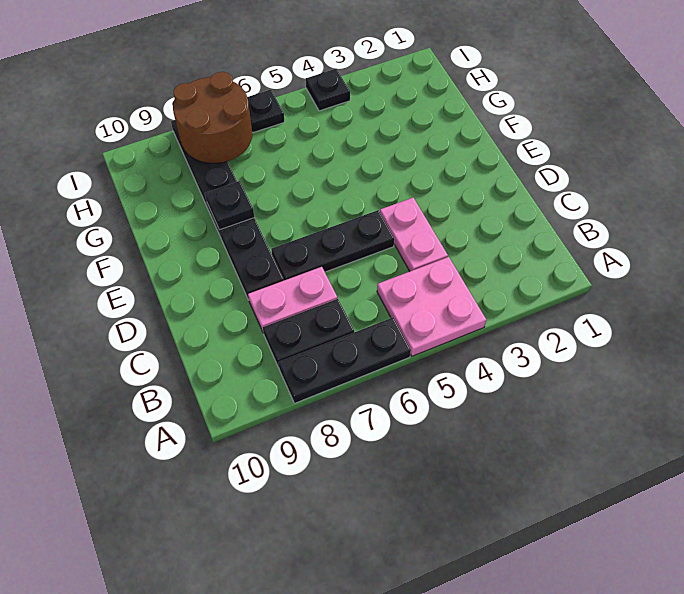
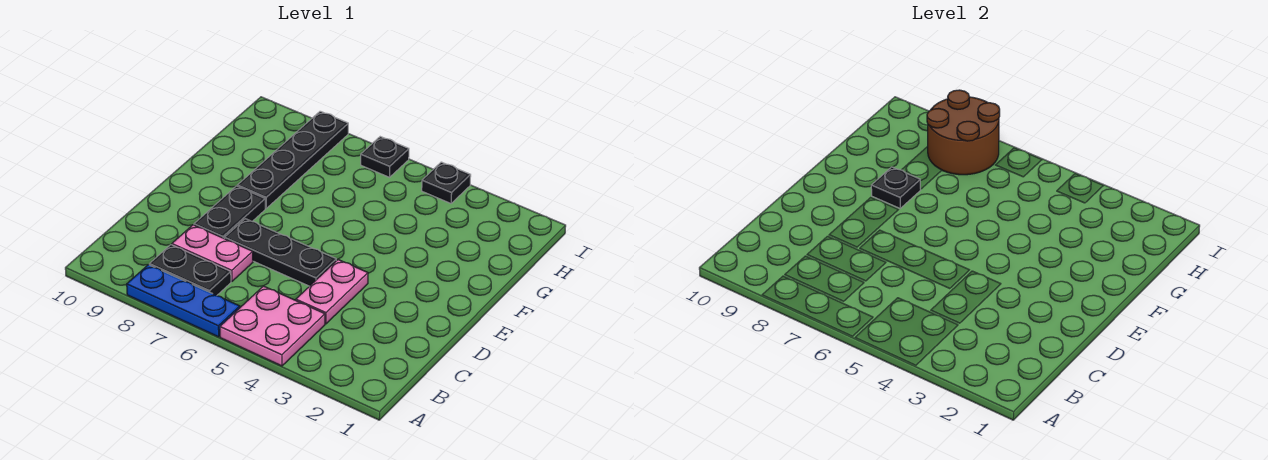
black 1x3 plate [278,318,411,403] -> blue 1x3 plate [127,265,240,337]

